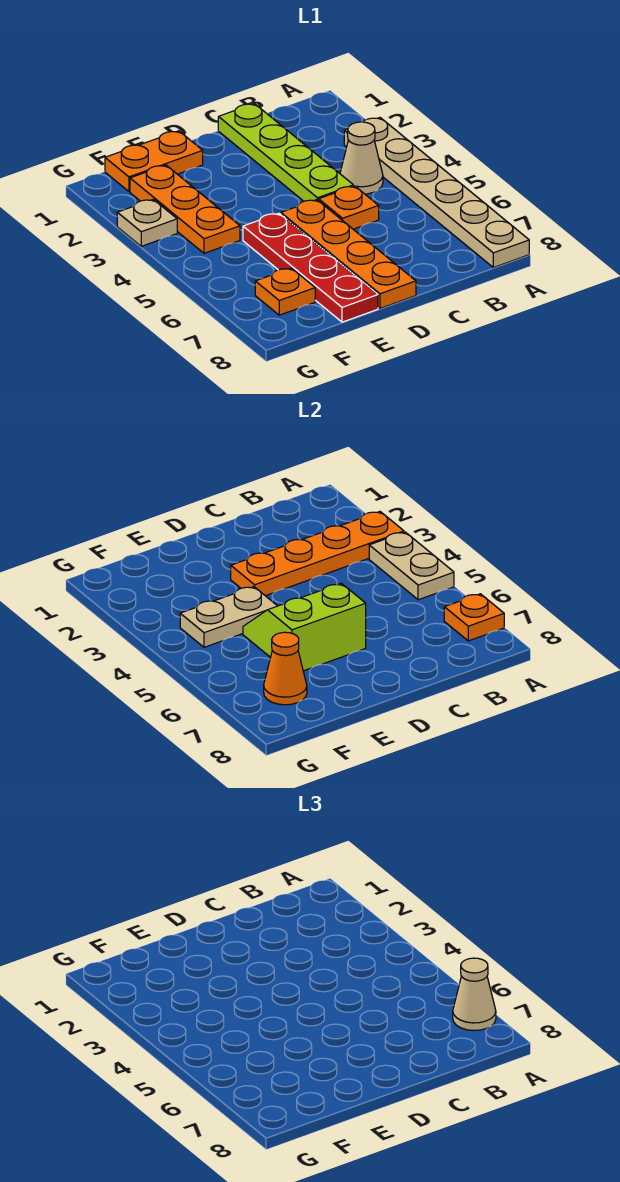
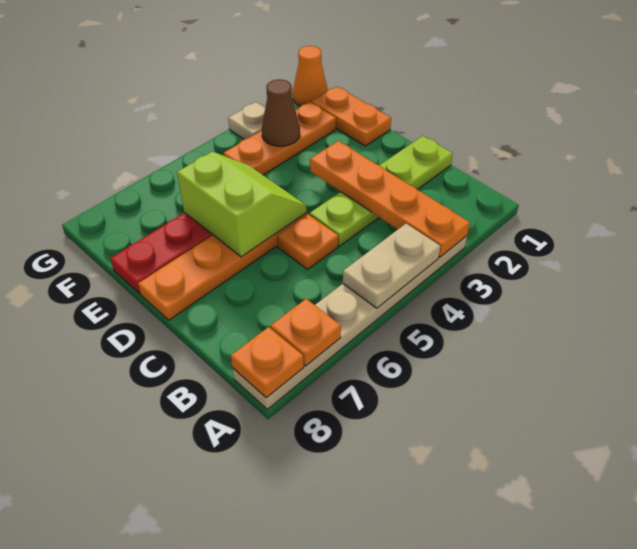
tan 1x1 cone [453,958,496,1031] -> none
tan 1x1 cone [340,122,383,194] -> none
tan 1x2 plate [180,587,277,647] -> none
none -> brown 1x1 cone [262,80,300,146]
orange 1x1 plate [255,268,315,315] -> orange 1x1 plate moved to [231,327,304,397]
orange 1x1 cone [264,632,307,705] -> orange 1x1 cone moved to [293,46,328,106]

